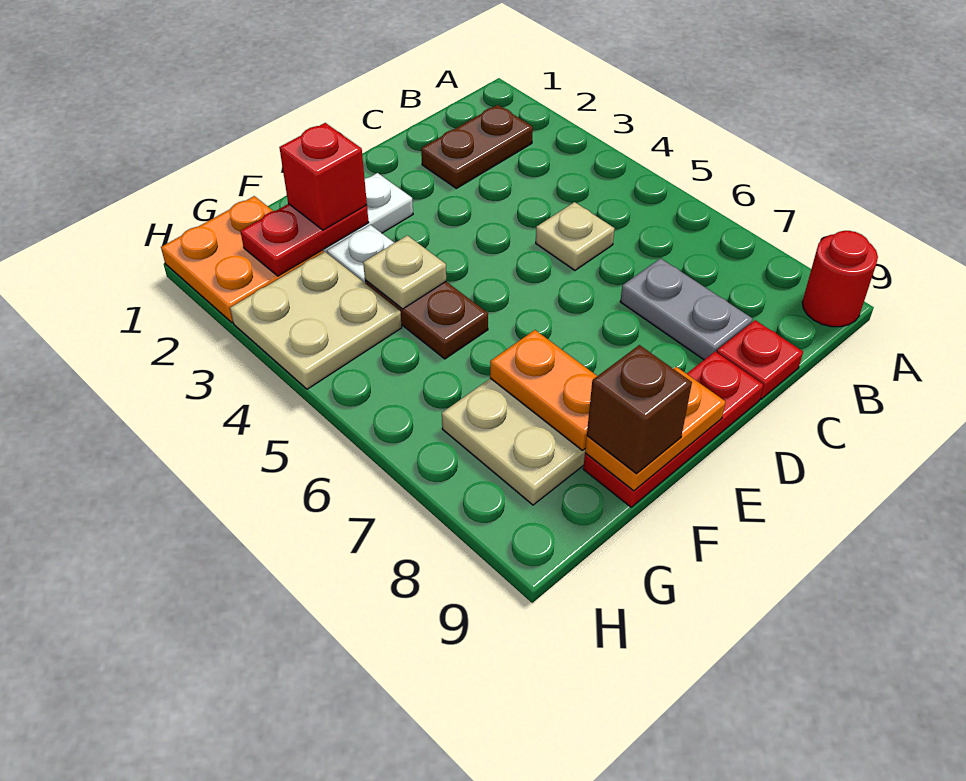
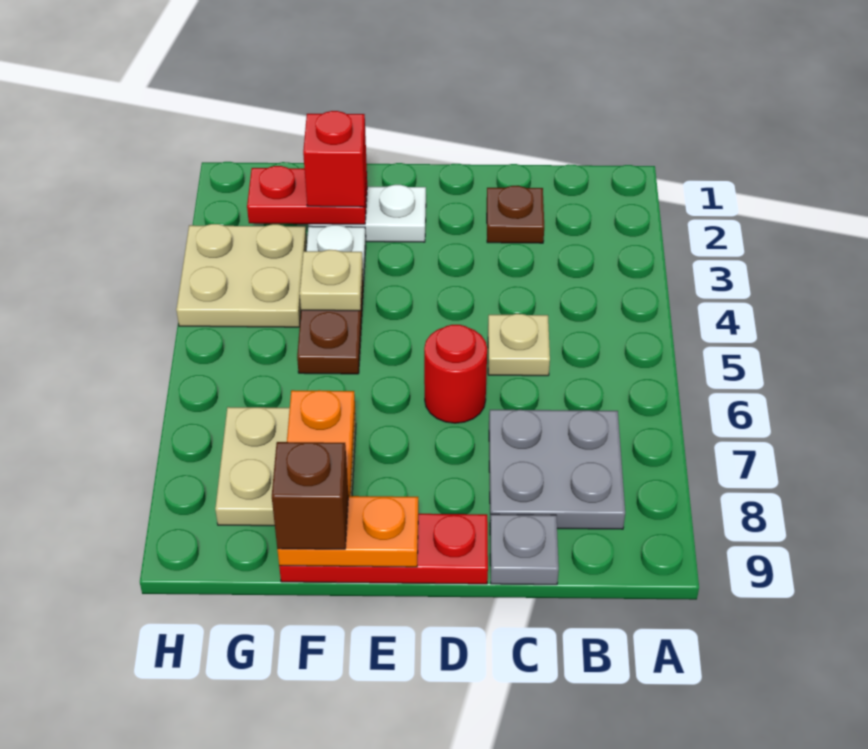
red 1x1 round brick [802,231,878,327] -> red 1x1 round brick moved to [424,325,487,423]
brown 1x2 plate [421,105,533,188] -> brown 1x1 plate [487,186,544,243]
grey 1x2 plate [620,258,753,360] -> grey 2x2 plate [489,410,625,529]
red 1x1 plate [717,320,803,399] -> grey 1x1 plate [490,514,559,585]
orange 2x2 plate [161,196,323,323] -> none

